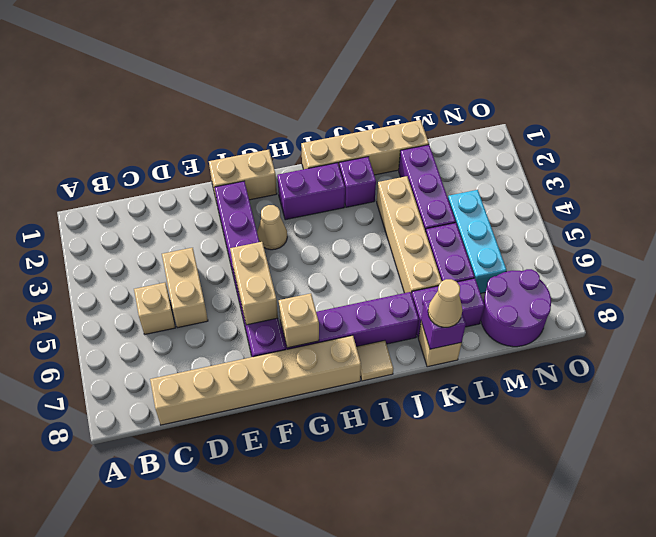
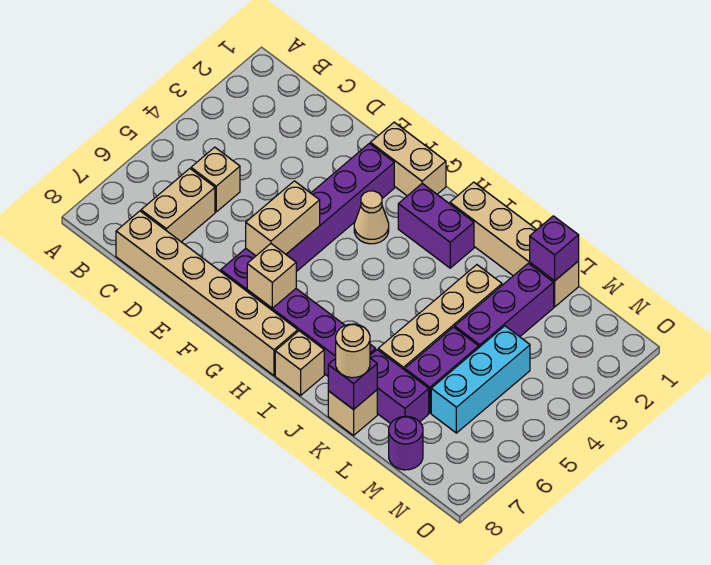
tan 1x2 brick [162,248,208,328] -> tan 1x2 brick moved to [141,169,215,242]
tan 1x1 tile [356,341,393,381] -> tan 1x1 brick [275,331,324,396]
purple 1x1 brick [339,157,376,207] -> purple 1x1 brick moved to [530,216,579,281]
tan 1x1 cone [428,279,462,327] -> tan 1x1 round brick [336,324,370,378]
purple 2x2 round brick [481,269,551,347] -> purple 1x1 round brick [389,416,423,470]

